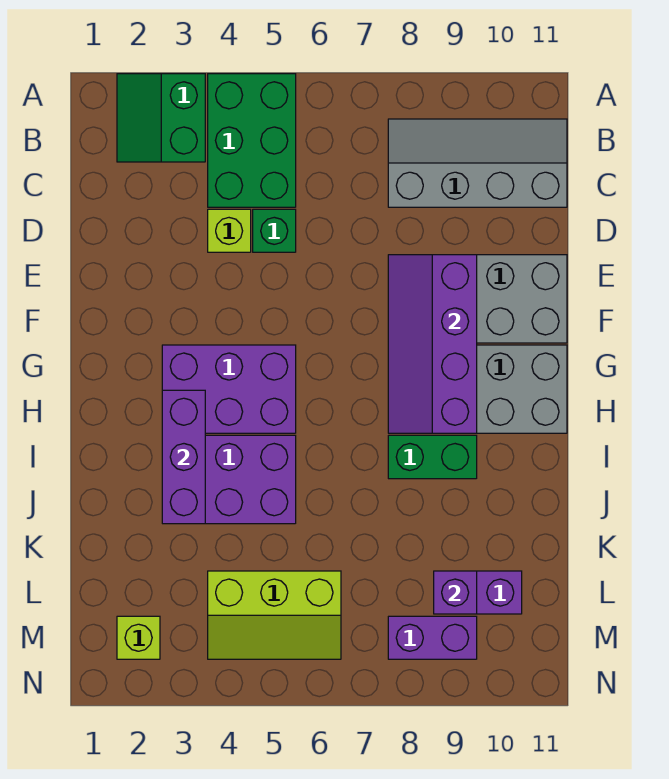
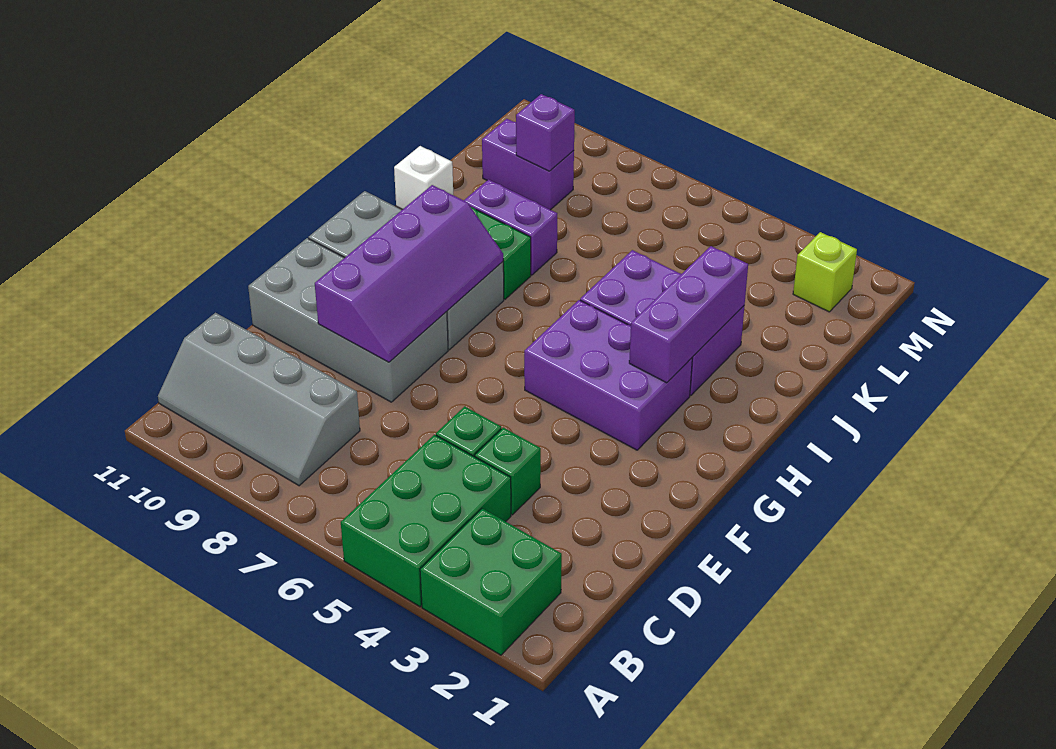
green 2x2 slope [117,74,205,162] -> green 2x2 brick [420,508,562,655]
lime 1x1 brick [208,209,251,252] -> green 1x1 brick [475,428,541,515]
none -> white 1x1 brick [394,146,453,209]
lime 2x3 slope [208,571,341,659] -> none
purple 1x2 brick [388,616,477,659] -> purple 1x2 brick moved to [464,180,557,275]

